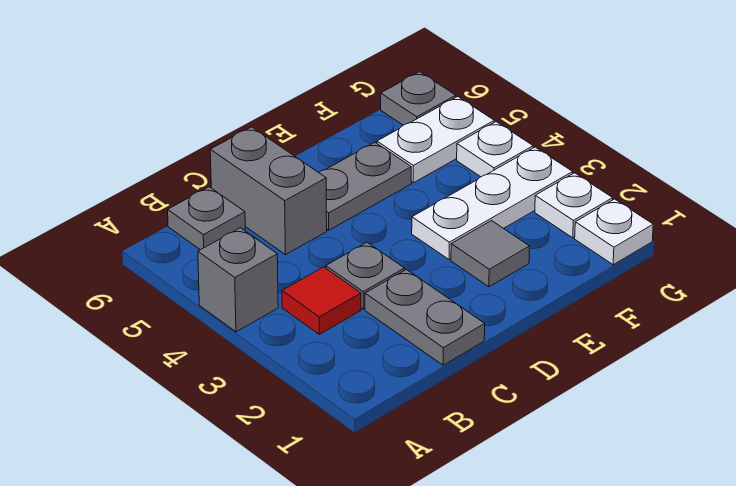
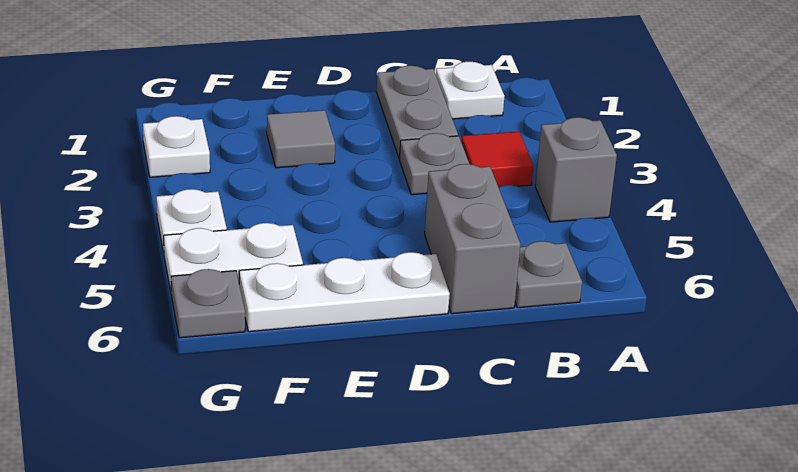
grey 1x2 plate [319,142,411,230] -> none
white 1x3 plate [412,147,573,260] -> white 1x3 plate moved to [239,252,450,332]
white 1x1 plate [575,199,653,265] -> white 1x1 plate moved to [436,62,504,119]

